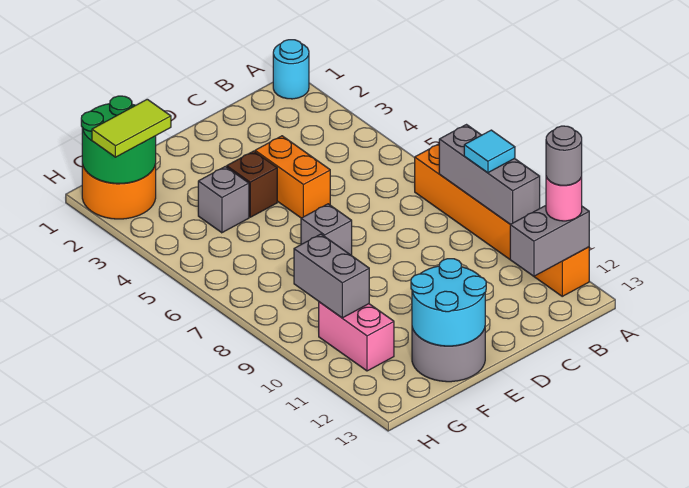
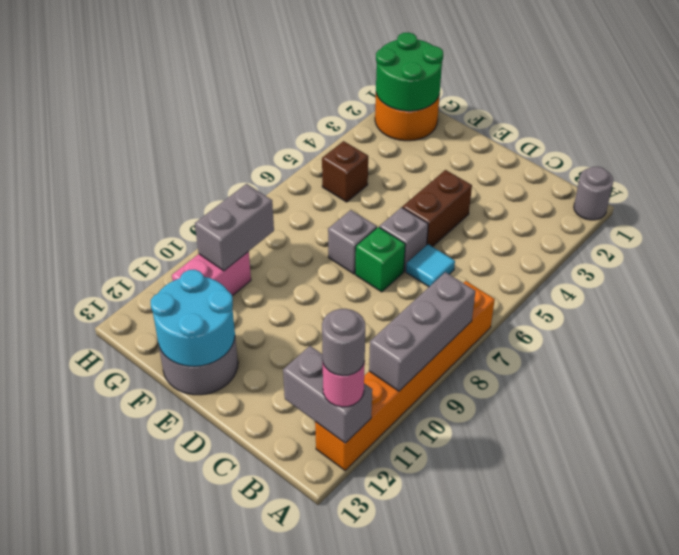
cyan 1x1 round brick [273,40,309,99] -> grey 1x1 round brick [574,167,613,220]
cyan 1x1 tile [464,130,515,173] -> cyan 1x1 tile moved to [406,244,455,287]
orange 1x2 brick [255,136,330,218] -> brown 1x2 brick [402,170,472,247]
none -> green 1x1 brick [355,227,405,292]
brown 1x1 brick [227,151,277,217] -> brown 1x1 brick moved to [322,141,368,202]
grey 1x1 brick [198,167,249,233] -> grey 1x1 brick moved to [379,207,428,271]
lime 1x2 tile [92,99,171,157] -> none

